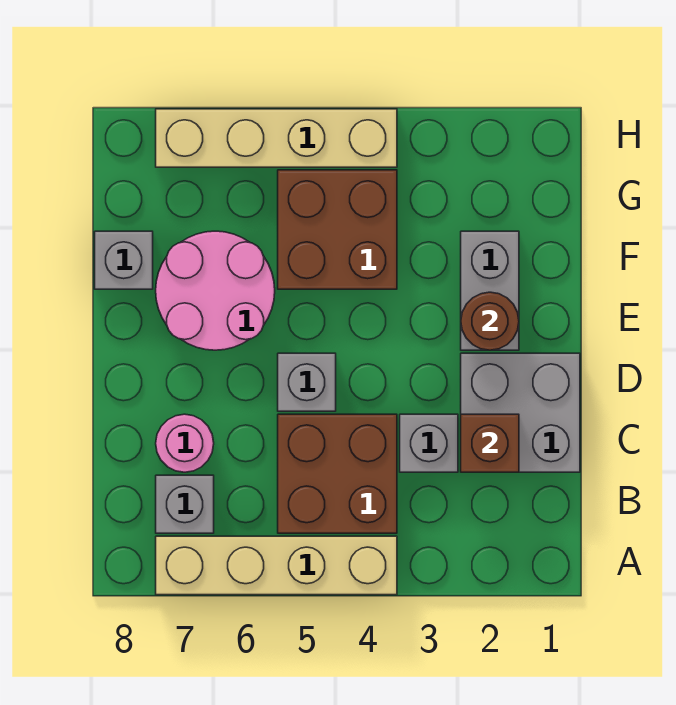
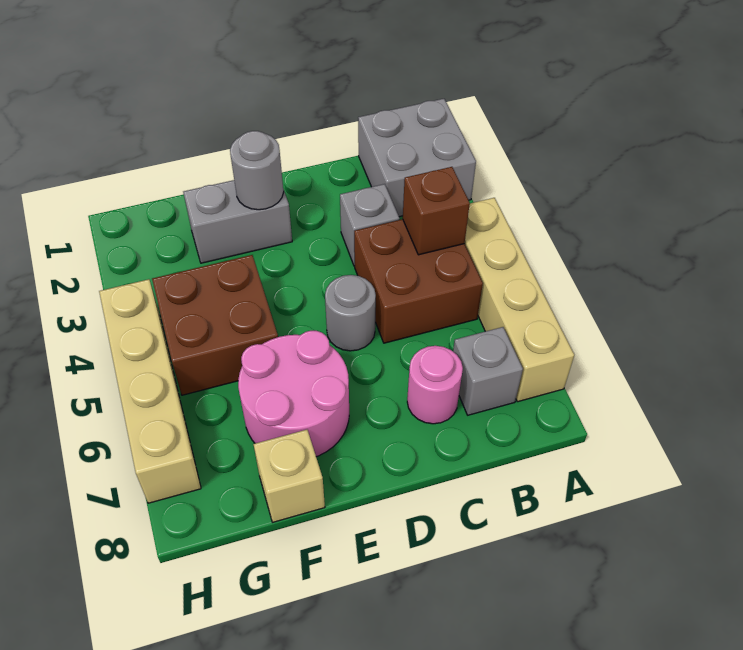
grey 2x2 brick [461,353,580,472] -> grey 2x2 brick moved to [358,99,476,217]
brown 1x1 brick [461,414,519,472] -> brown 1x1 brick moved to [403,167,470,255]
grey 1x1 brick [278,353,336,411] -> grey 1x1 round brick [325,275,376,351]
brown 1x1 round brick [461,292,519,350] -> grey 1x1 round brick [230,131,284,210]
grey 1x1 brick [95,231,153,289] -> tan 1x1 brick [253,430,325,522]

